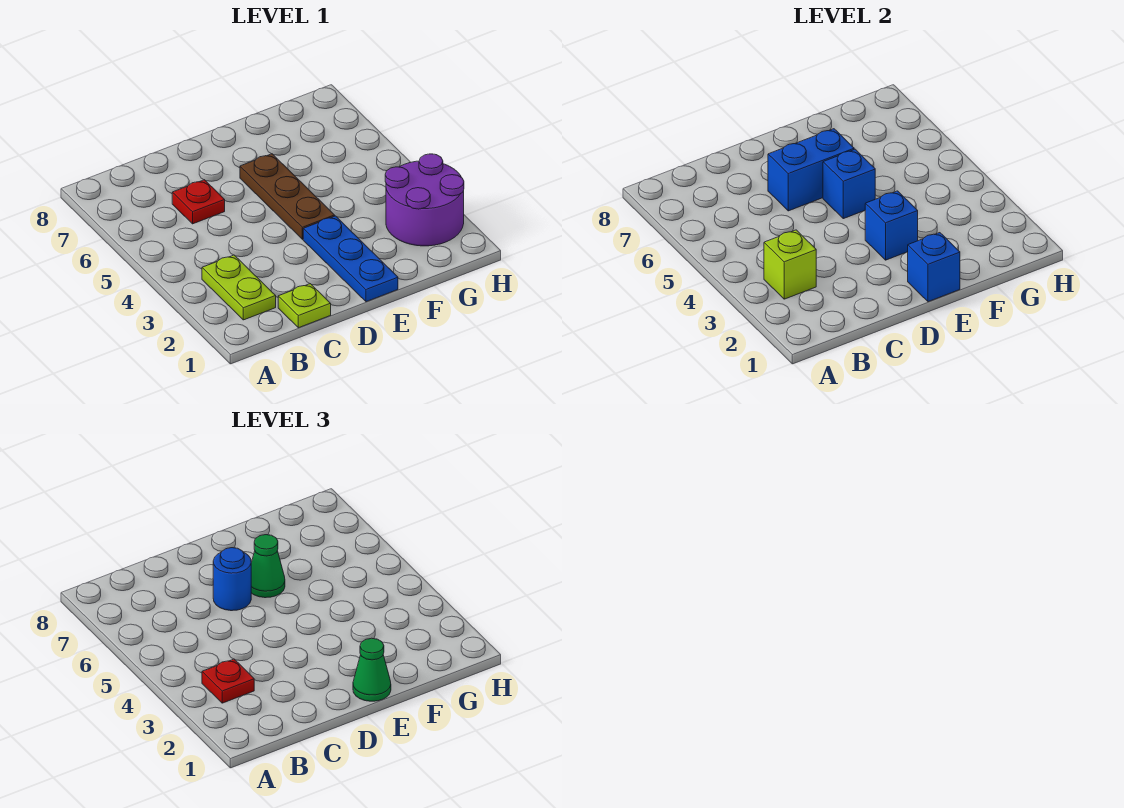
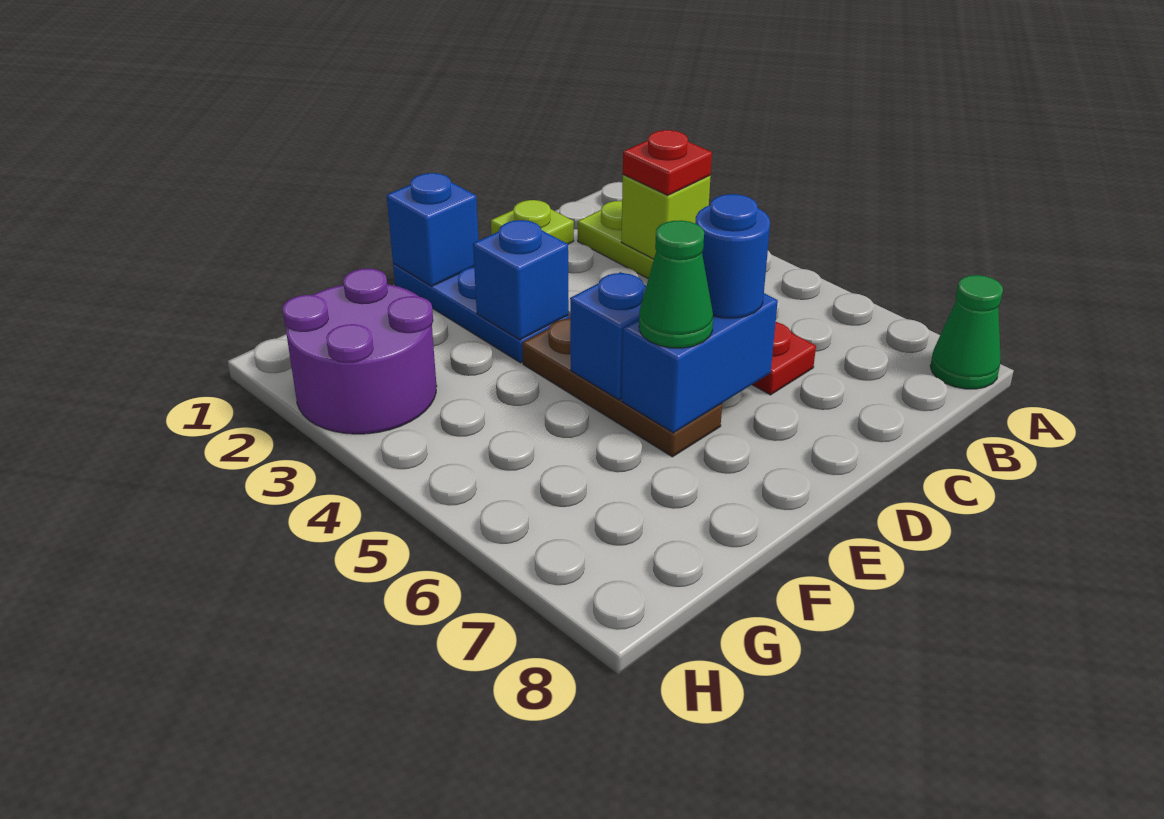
green 1x1 cone [353,638,391,701] -> green 1x1 cone moved to [930,275,1003,389]

